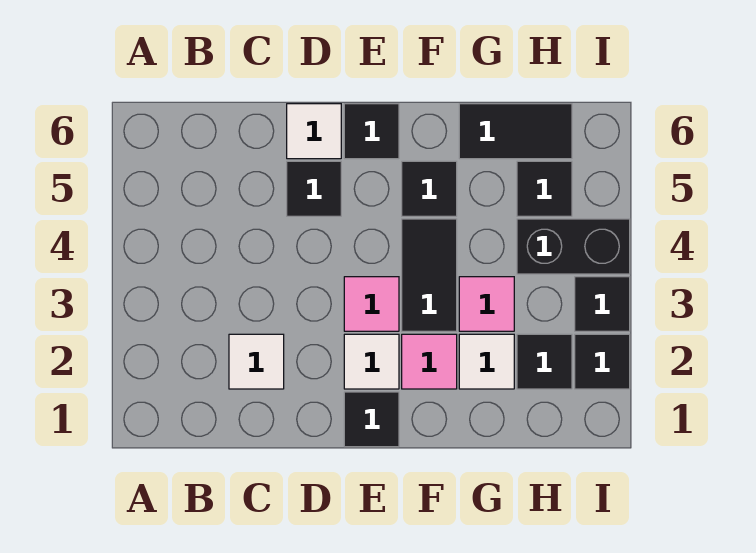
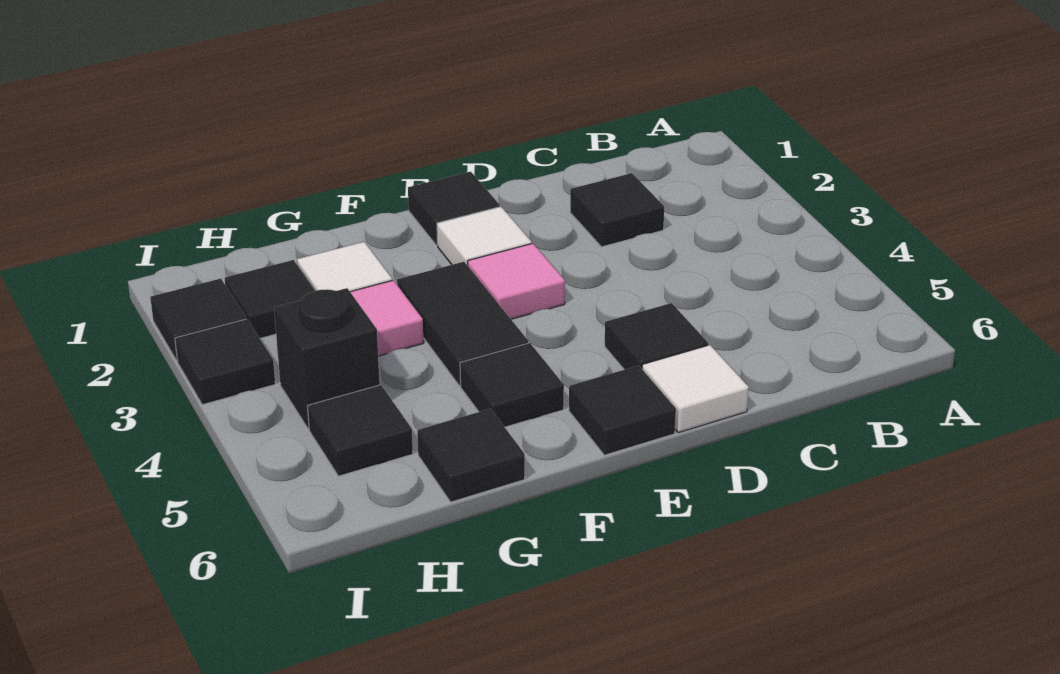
white 1x1 tile [229,334,284,389] -> black 1x1 tile [570,173,664,247]
pink 1x1 tile [402,334,457,389] -> none
black 1x2 tile [459,104,572,159] -> black 1x1 tile [417,409,525,502]
black 1x2 brick [517,219,630,274] -> black 1x1 brick [274,288,380,429]

